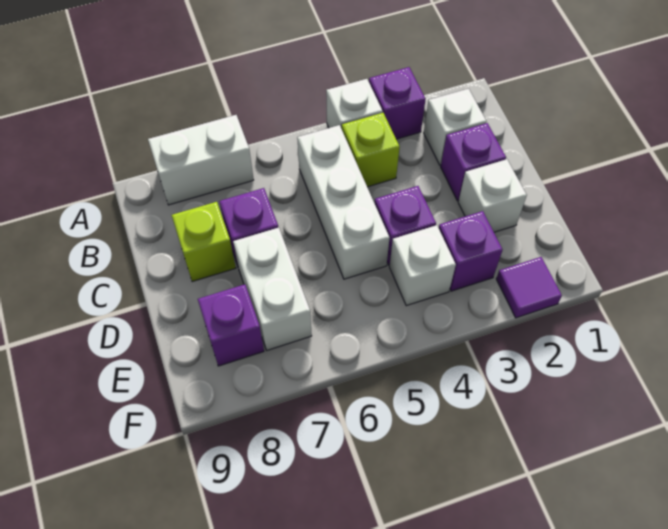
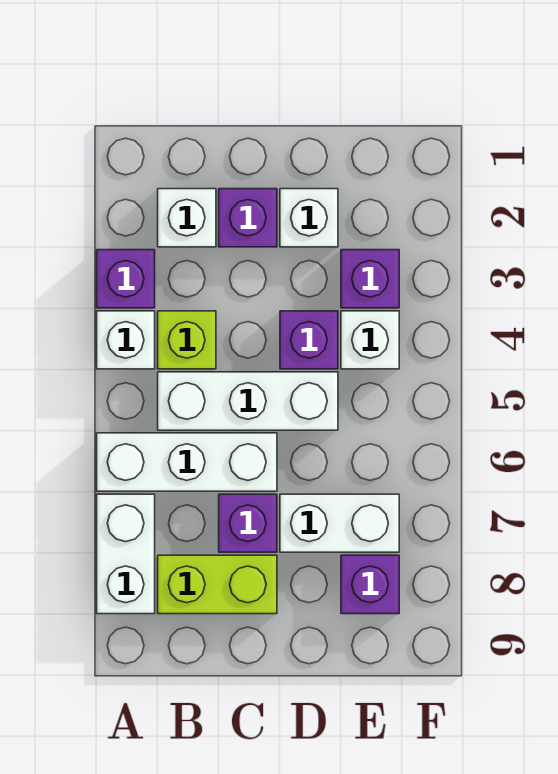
none -> white 1x3 brick [97,433,277,491]
lime 1x1 brick [172,202,236,282] -> lime 1x2 brick [158,555,277,614]
purple 1x1 tile [496,257,562,318] -> none

